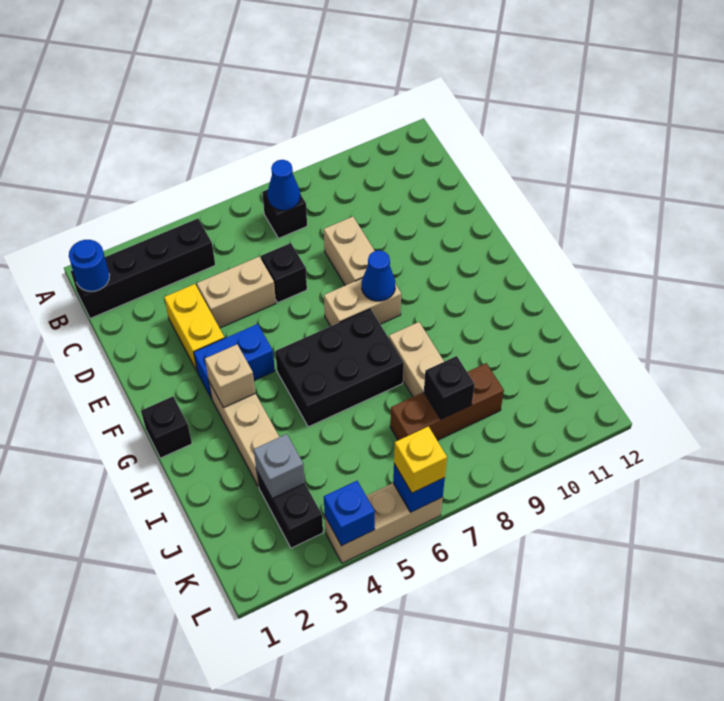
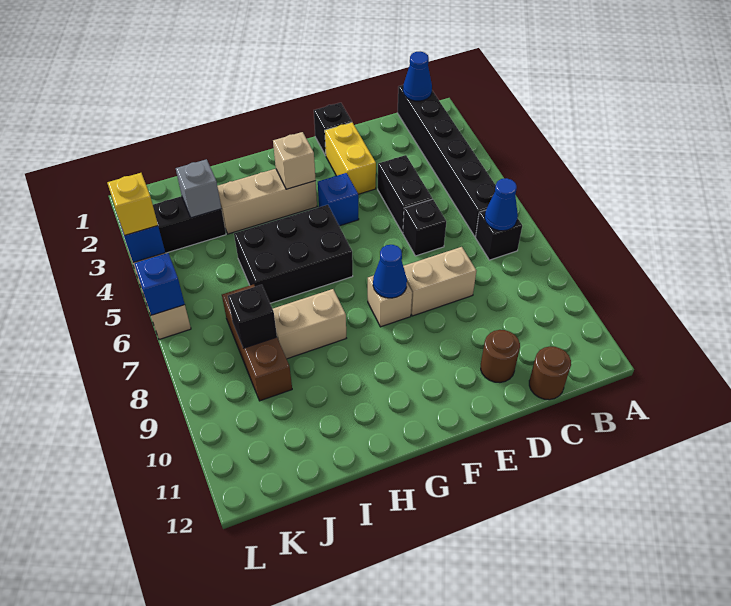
black 1x4 brick [71,219,215,318] -> black 1x6 brick [397,85,496,237]
blue 1x1 round brick [69,240,110,291] -> blue 1x1 cone [403,52,432,101]
none -> brown 1x1 round brick [529,346,571,400]
yellow 1x2 brick [164,284,224,371] -> yellow 1x2 brick turned to [325,122,376,194]
tan 1x2 brick [197,257,276,328] -> black 1x2 brick [378,155,432,233]
none -> brown 1x1 round brick [481,330,520,382]
blue 1x2 brick [194,324,275,399] -> blue 1x1 brick [318,173,359,226]
tan 1x2 brick [324,278,401,326] -> tan 1x1 brick [368,276,412,327]
black 1x1 brick [141,396,192,458] -> black 1x1 brick moved to [314,103,352,156]
black 2x3 brick [275,309,404,427] -> black 2x3 brick turned to [234,205,353,303]
yellow 1x1 brick [394,426,447,493] -> yellow 1x1 brick moved to [107,173,158,235]

